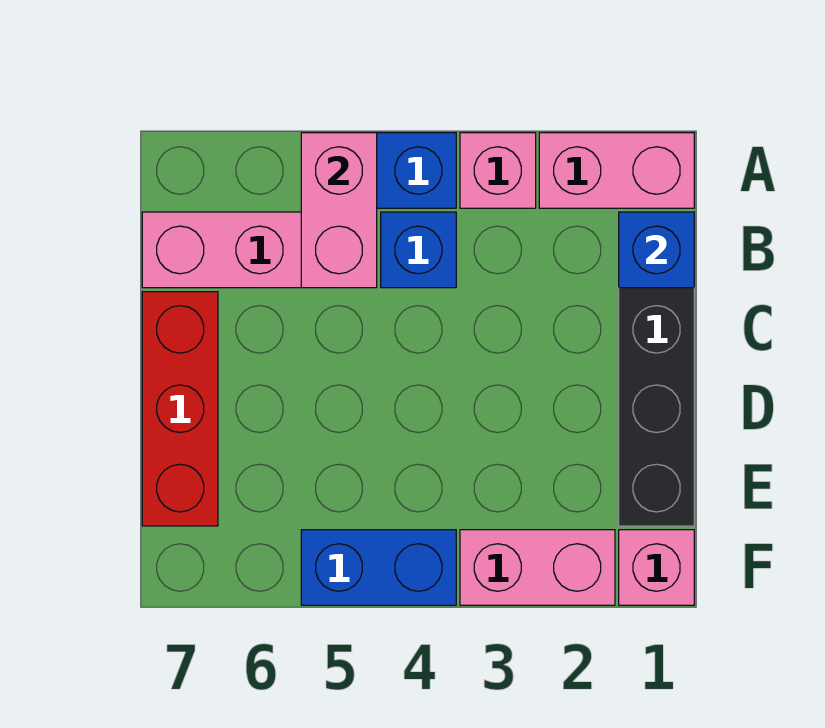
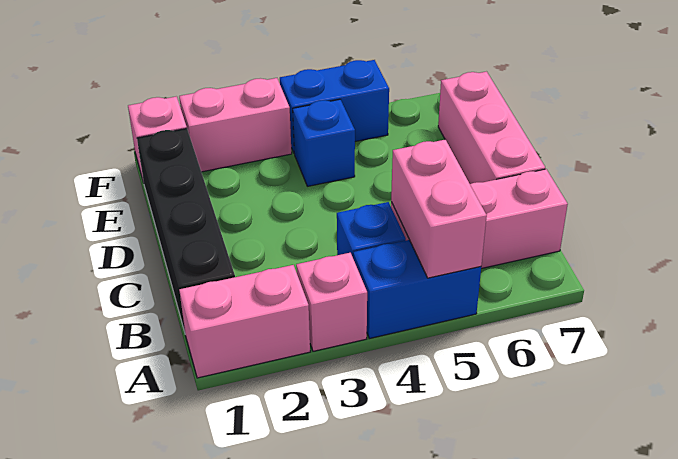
blue 1x1 brick [619,212,694,288] -> blue 1x1 brick moved to [293,99,355,186]
red 1x3 brick [142,292,218,526] -> pink 1x3 brick [438,72,545,184]

